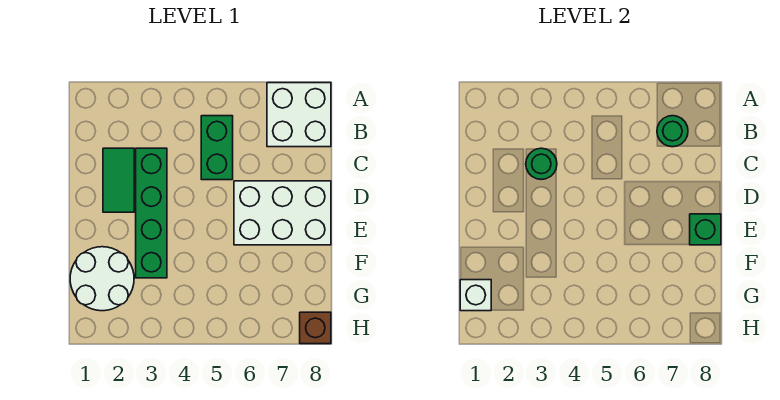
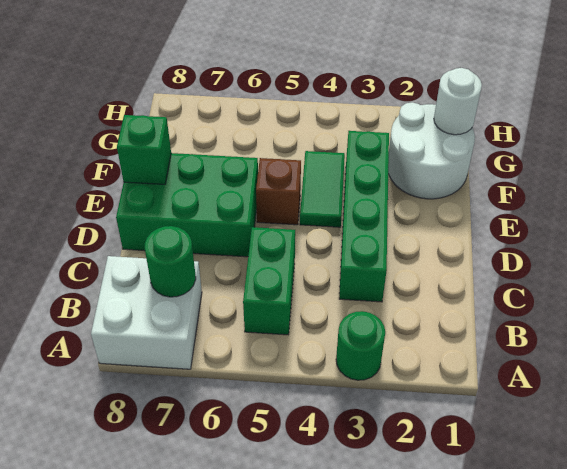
green 1x2 tile [103,148,134,212] -> green 1x2 tile moved to [300,151,345,227]
green 1x1 round brick [526,148,557,180] -> green 1x1 round brick moved to [336,311,385,380]
white 2x3 brick [234,181,331,245] -> green 2x3 brick [116,153,258,257]
white 1x1 brick [460,280,491,311] -> white 1x1 round brick [434,68,482,135]
brown 1x1 brick [300,312,331,344] -> brown 1x1 brick moved to [256,158,301,225]

